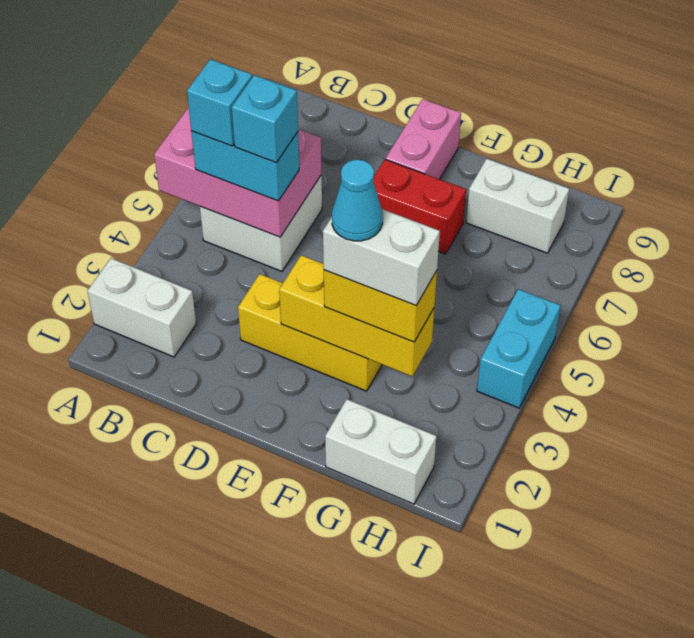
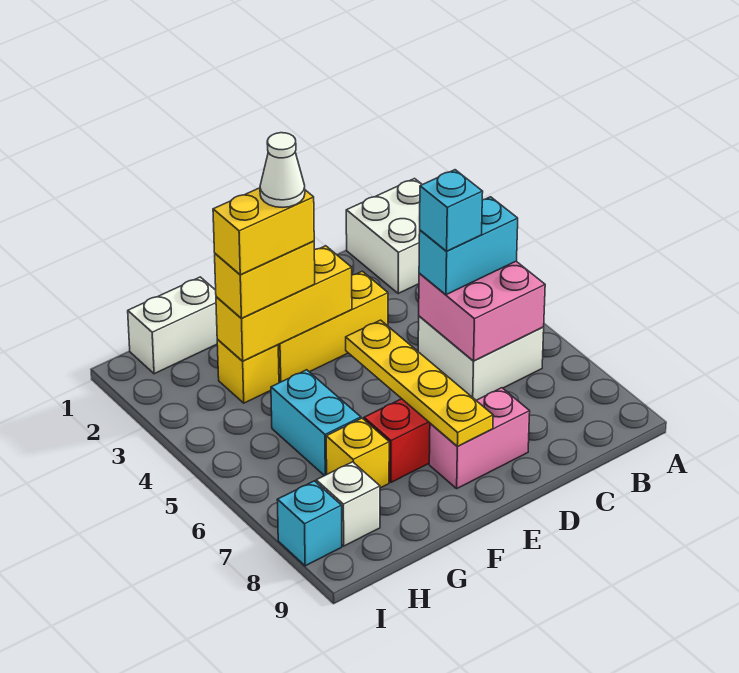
white 1x2 brick [87,258,196,357] -> white 2x2 brick [346,179,422,293]
pink 2x3 brick [154,107,322,237] -> pink 2x2 brick [419,261,545,361]
cyan 1x1 brick [187,59,252,146] -> cyan 1x1 brick moved to [277,481,342,566]
none -> yellow 1x4 plate [346,320,493,447]
pink 1x2 brick [386,99,461,179] -> pink 1x2 brick turned to [429,388,530,488]
white 1x2 brick [323,209,440,305] -> yellow 1x2 brick [213,188,314,275]
cyan 1x1 cone [332,159,383,241] -> white 1x1 cone [260,133,305,207]
none -> yellow 1x1 brick [217,340,279,403]
none -> yellow 1x1 brick [326,418,389,488]
white 1x2 brick [466,159,569,253] -> white 1x1 brick [316,462,380,546]
cyan 1x2 brick [477,289,561,408] -> cyan 1x2 brick moved to [271,370,361,476]

